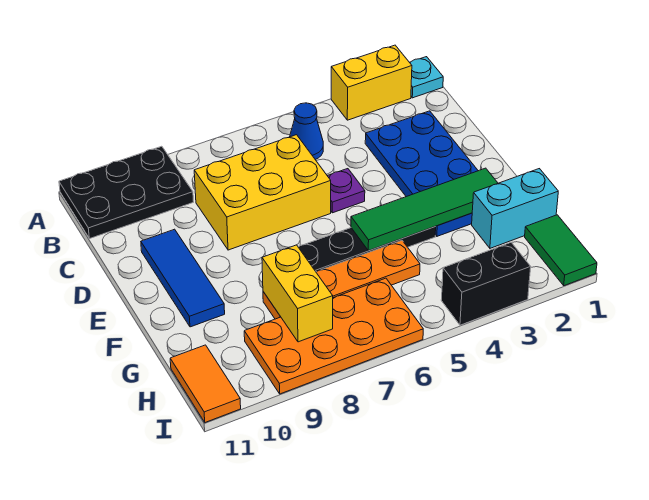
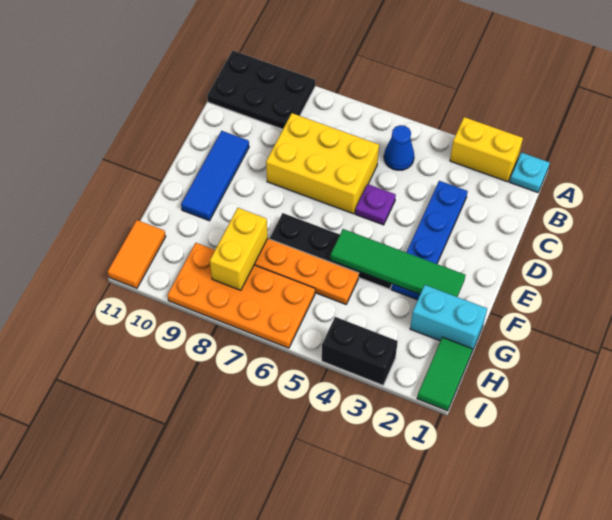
blue 2x4 plate [365,111,478,236] -> blue 1x4 plate [391,181,468,300]

